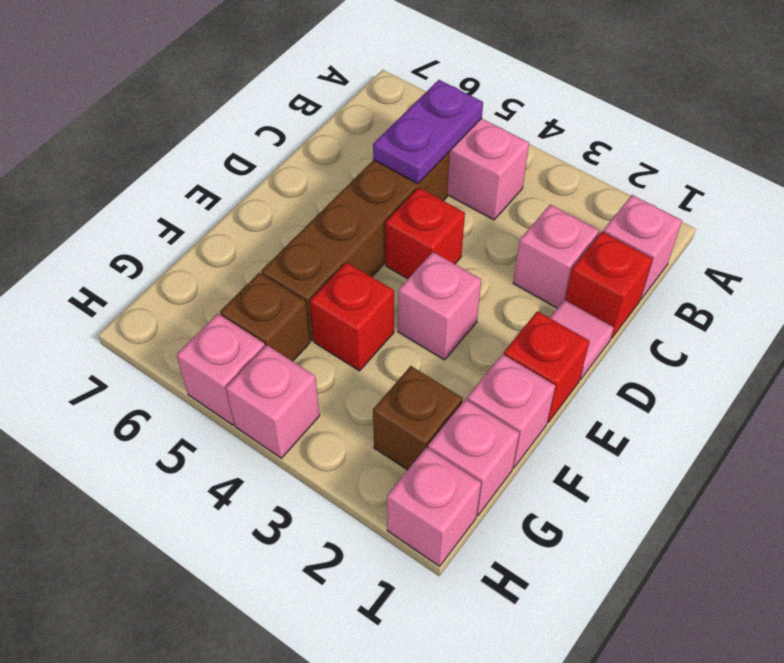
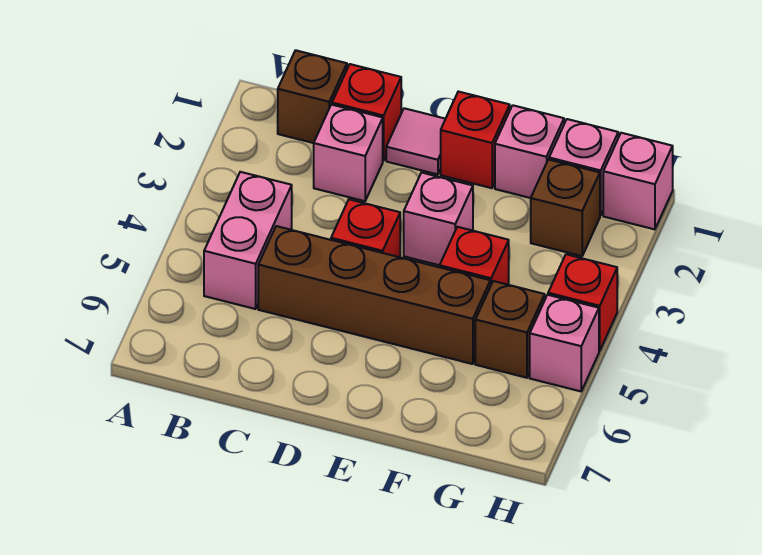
pink 1x1 brick [603,195,682,300] -> brown 1x1 brick [278,50,347,143]
purple 1x2 plate [373,80,483,184] -> none
pink 1x1 brick [226,345,320,458] -> red 1x1 brick [548,254,617,351]

